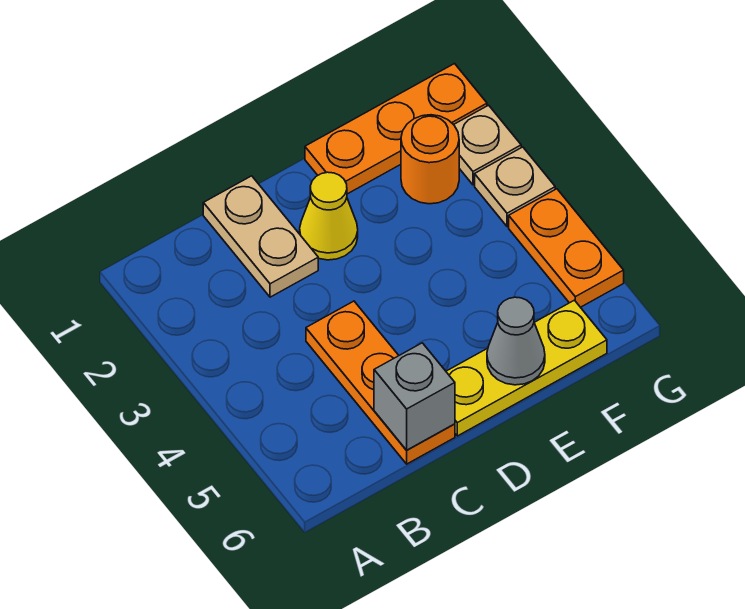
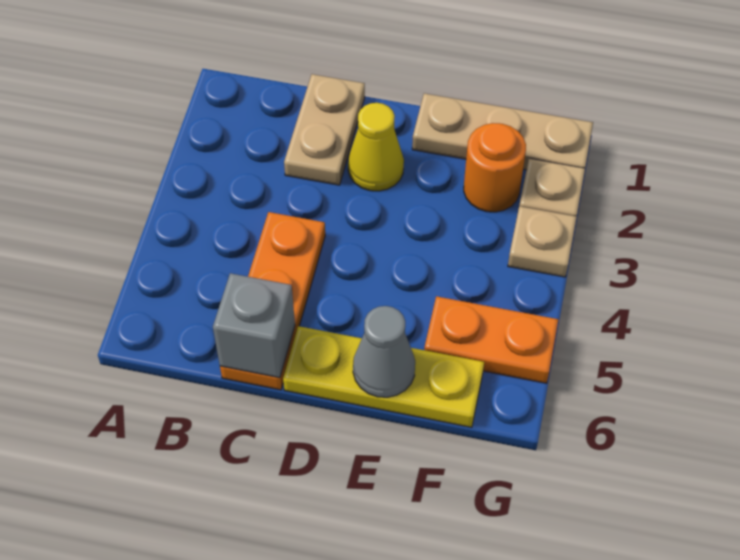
orange 1x3 plate [305,64,487,194] -> tan 1x3 plate [412,93,593,170]
orange 1x2 plate [509,189,624,307] -> orange 1x2 plate turned to [424,296,558,383]

